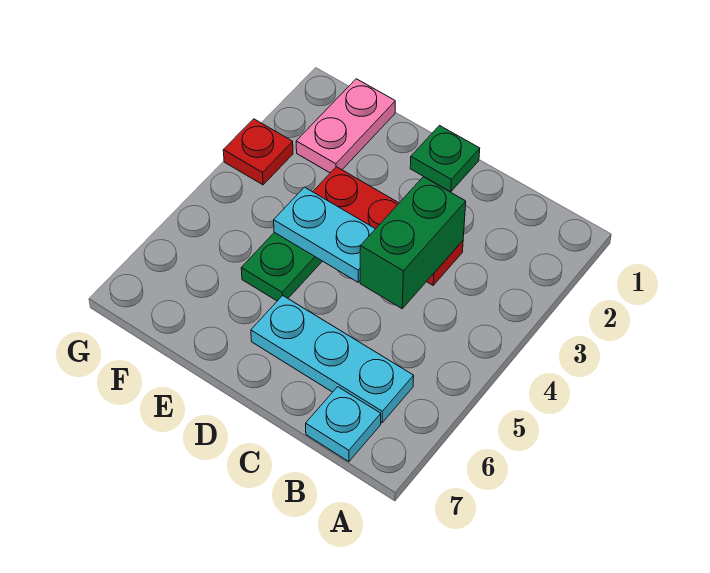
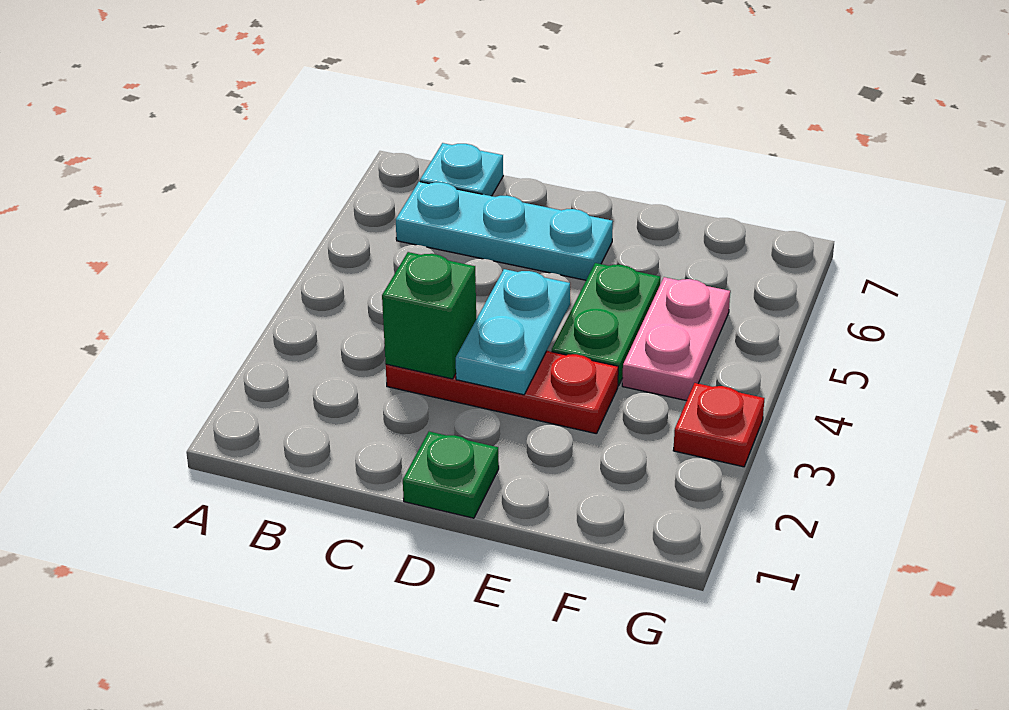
green 1x2 brick [360,177,466,309] -> green 1x1 brick [382,252,476,379]
cyan 1x2 plate [274,187,375,282] -> cyan 1x2 plate turned to [456,269,570,395]
pink 1x2 plate [296,79,395,173] -> pink 1x2 plate moved to [622,277,730,401]

